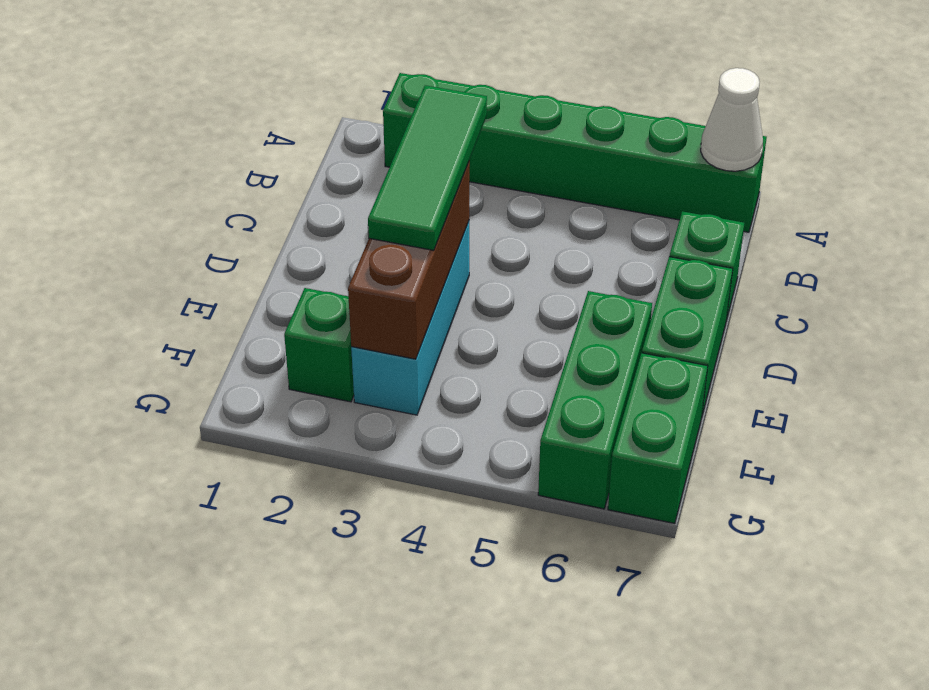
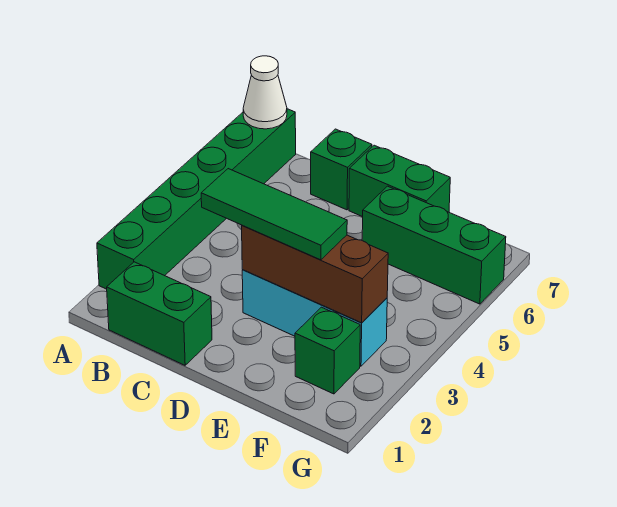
green 1x2 brick [608,353,708,523] -> green 1x2 brick moved to [107,262,212,365]

